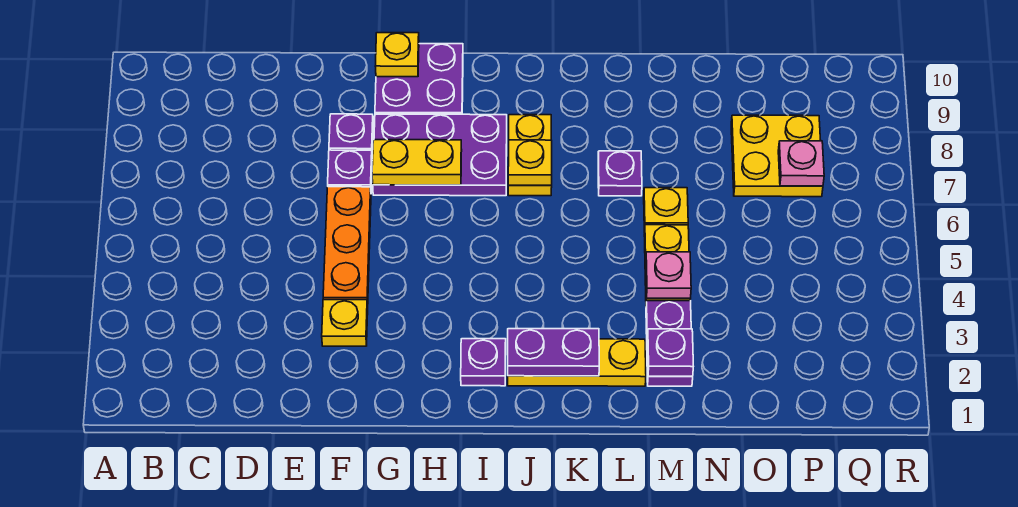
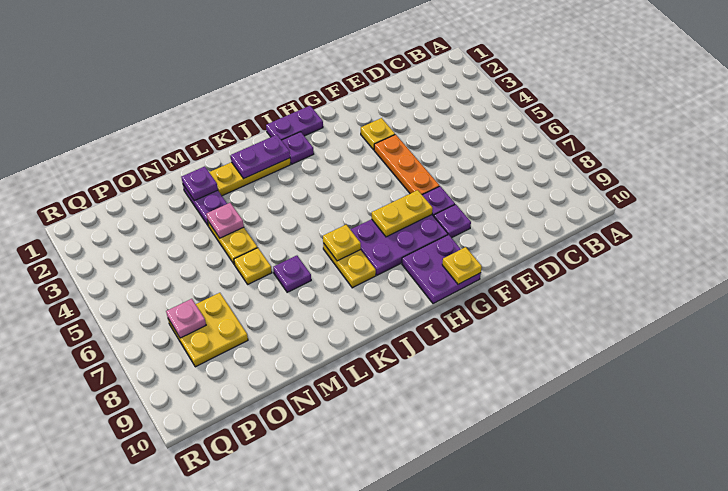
none -> purple 1x2 plate [266,106,323,140]

